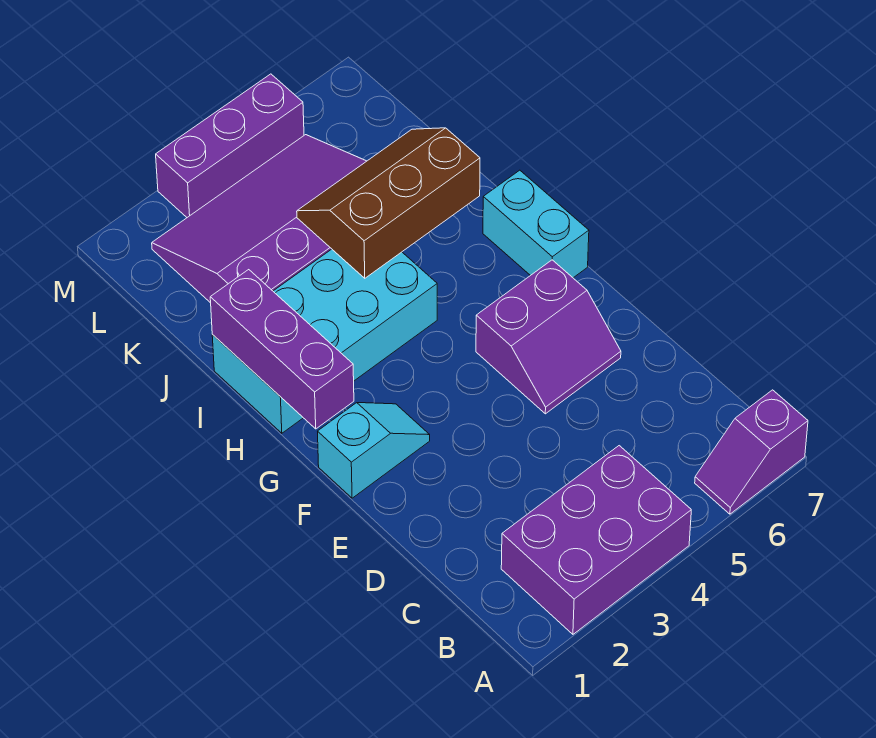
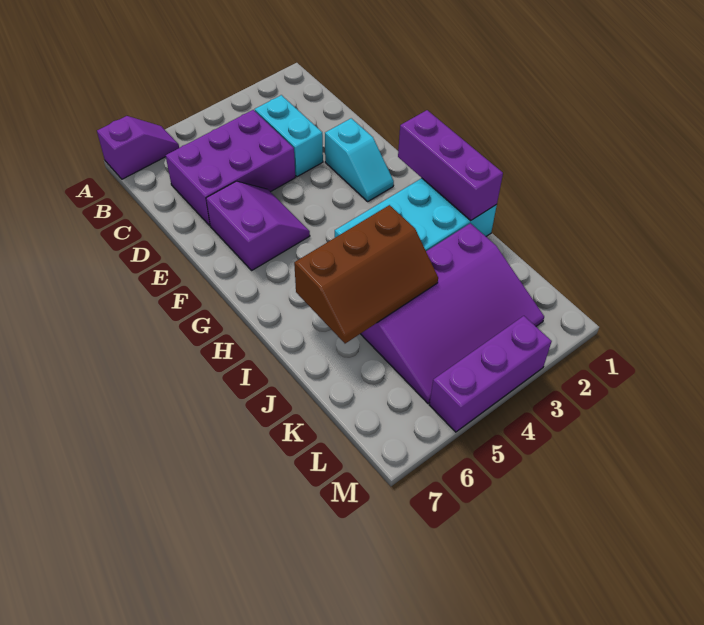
purple 2x3 brick [501,446,691,634] -> purple 2x3 brick moved to [166,110,295,226]
purple 2x2 slope [476,260,621,414] -> purple 2x2 slope turned to [206,181,310,270]
cyan 1x2 slope [318,403,430,498] -> cyan 1x2 slope turned to [325,118,394,201]
cyan 1x2 brick [483,170,589,278] -> cyan 1x2 brick moved to [255,95,323,177]

